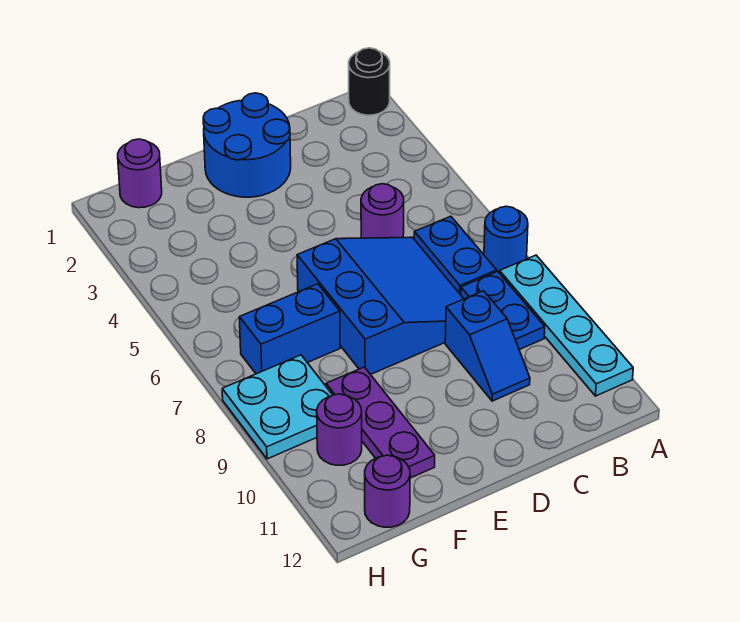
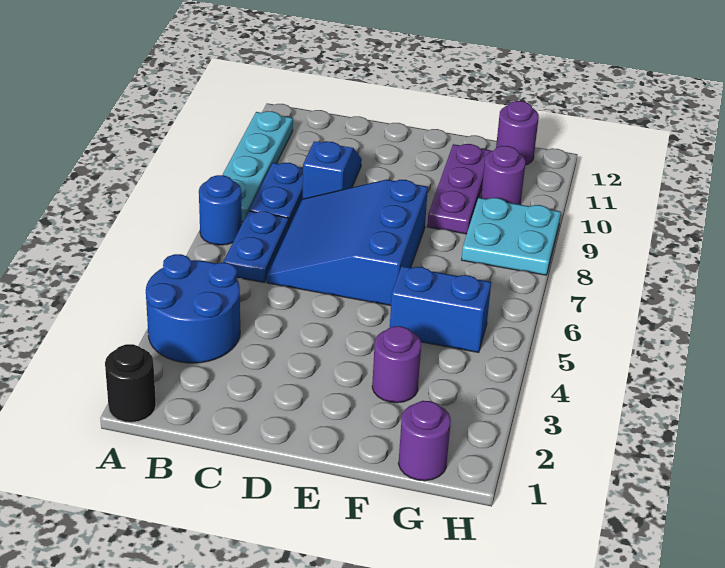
purple 1x1 round brick [361,184,404,238] -> purple 1x1 round brick moved to [372,326,421,403]
blue 2x2 round brick [203,93,291,197] -> blue 2x2 round brick moved to [146,254,240,363]
blue 1x2 brick [239,284,340,374] -> blue 1x2 brick moved to [390,266,491,353]

